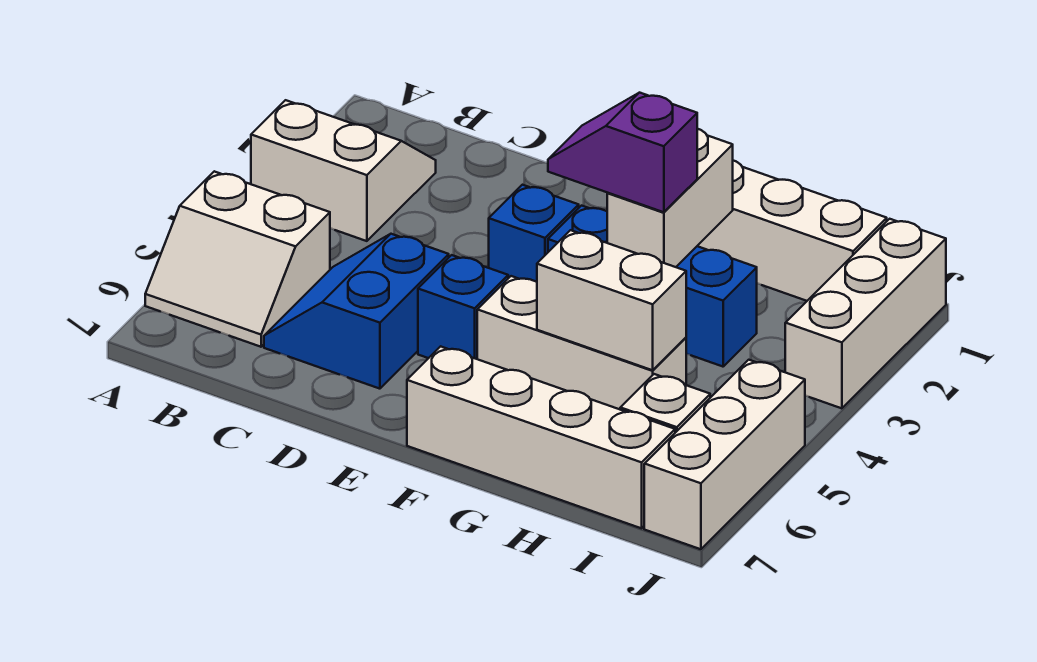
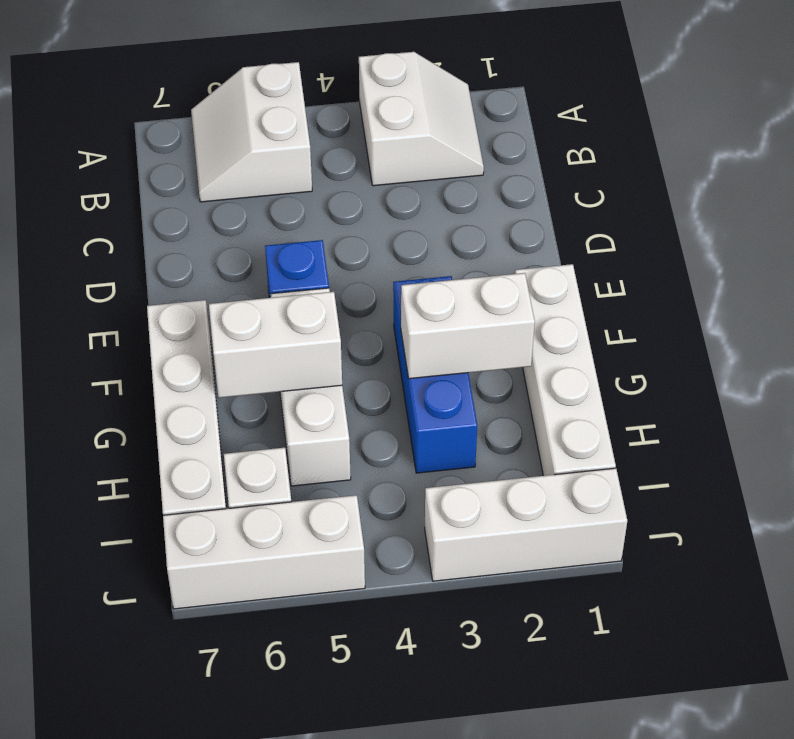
blue 2x2 slope [264,234,449,389] -> none
blue 1x1 brick [489,185,579,282] -> none
purple 1x2 slope [548,93,697,212] -> none
white 1x2 brick [537,230,686,370] -> white 1x2 brick turned to [209,292,342,398]

